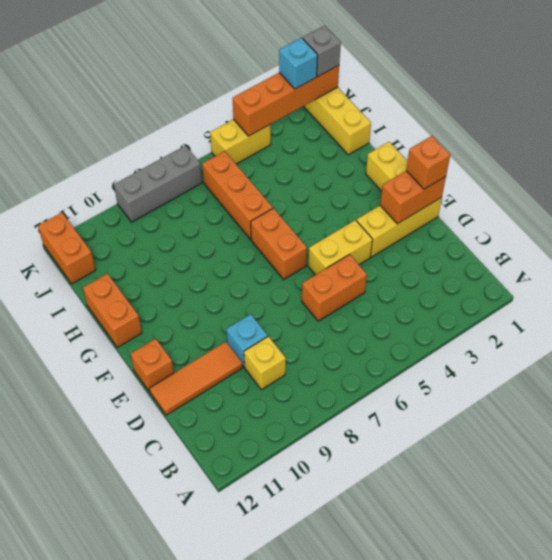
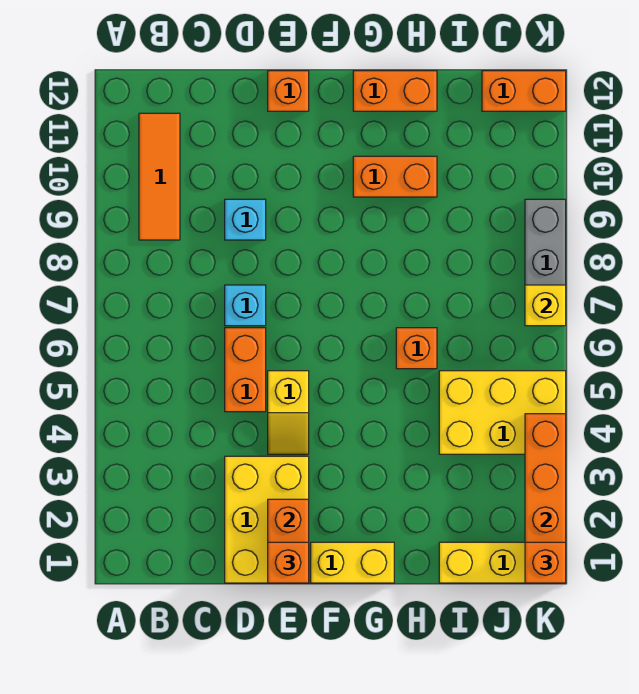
yellow 1x1 brick [244,336,286,390] -> yellow 1x1 brick moved to [525,285,566,326]
orange 1x3 tile [149,342,243,415] -> orange 1x3 tile moved to [139,113,180,240]
yellow 1x3 brick [357,197,442,257] -> yellow 2x3 brick [225,456,309,583]
yellow 1x2 brick [308,220,373,275] -> yellow 1x2 slope [268,371,309,454]
orange 1x2 brick [251,208,307,279] -> orange 1x2 brick moved to [353,156,437,197]
orange 1x3 brick [202,151,273,239] -> orange 1x1 brick [396,328,437,369]
grey 1x1 brick [303,26,341,76] -> orange 1x1 brick [525,542,566,583]
cyan 1x1 brick [279,38,318,89] -> cyan 1x1 brick moved to [225,285,266,326]
yellow 1x2 brick [210,119,271,164] -> yellow 2x3 brick [439,371,566,454]

